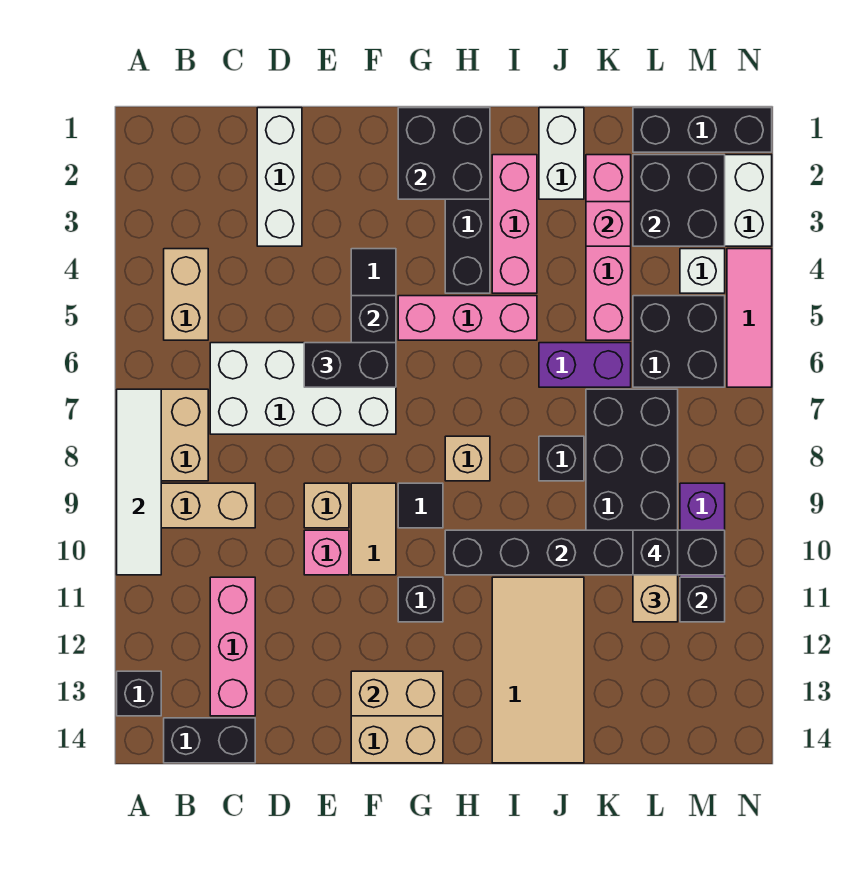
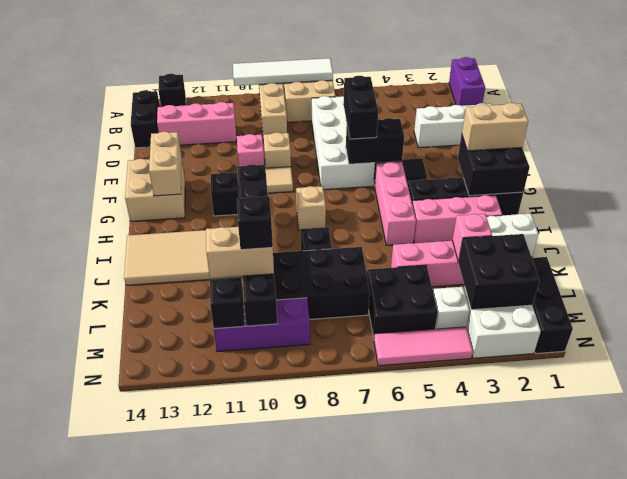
tan 1x2 brick [164,249,208,340] -> tan 1x2 brick moved to [462,103,528,151]
black 1x1 tile [398,483,443,528] -> none
purple 1x2 brick [539,343,631,387] -> purple 1x2 brick moved to [449,57,485,106]

